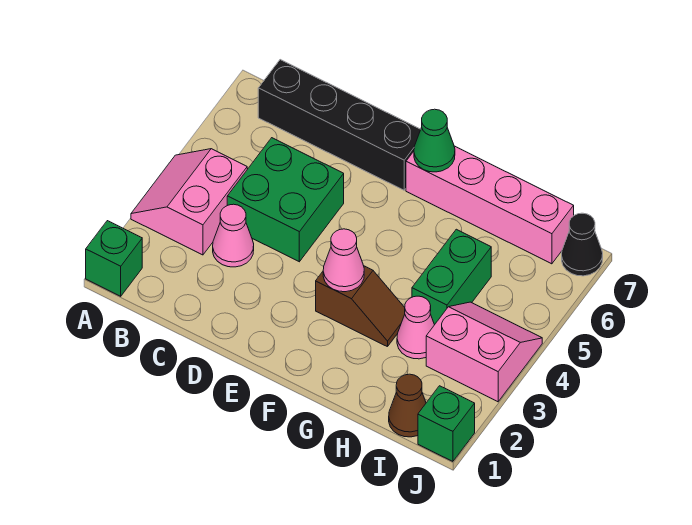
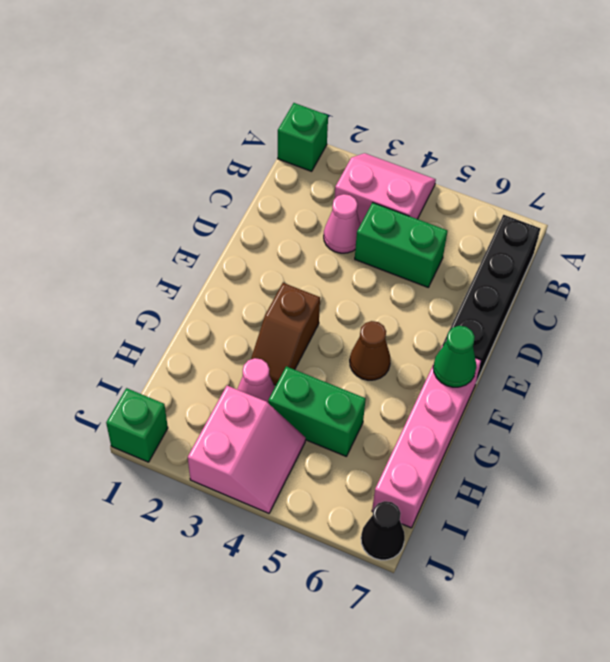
green 2x2 brick [227,138,344,262] -> green 1x2 brick [355,203,447,287]
pink 1x1 cone [323,229,364,292] -> none
brown 1x1 cone [389,374,426,437] -> brown 1x1 cone moved to [350,321,391,380]

